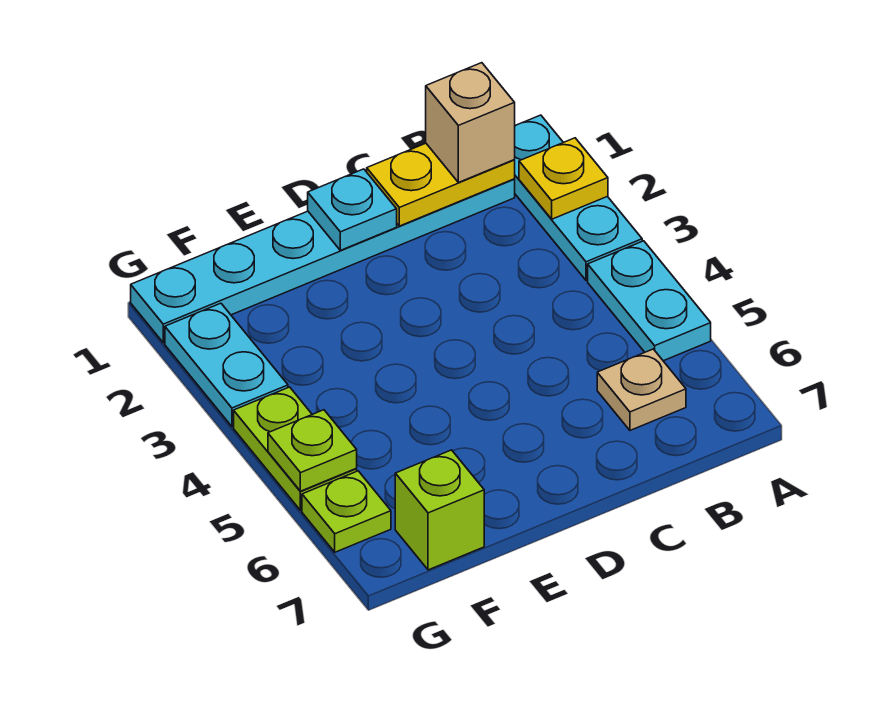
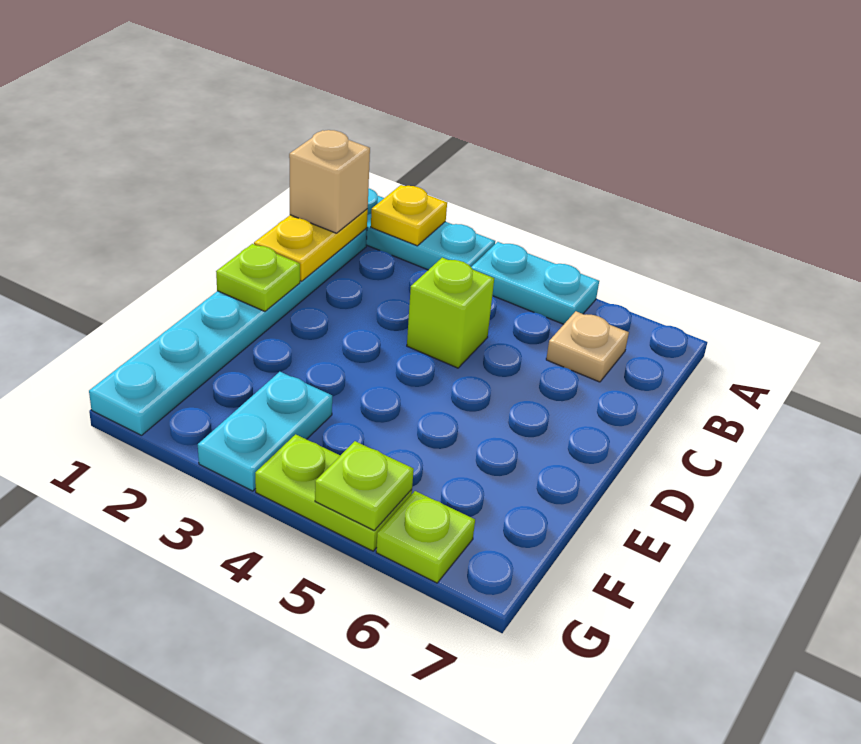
cyan 1x1 plate [308,169,397,250] -> lime 1x1 plate [216,244,300,311]
lime 1x1 brick [395,450,484,570] -> lime 1x1 brick moved to [407,258,494,368]
cyan 1x2 plate [165,303,288,427] -> cyan 1x2 plate turned to [198,372,332,491]

